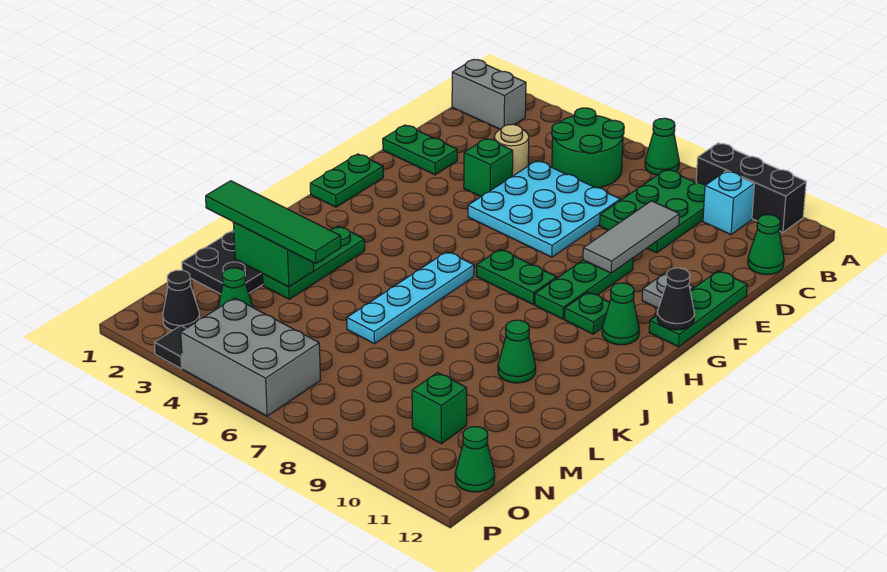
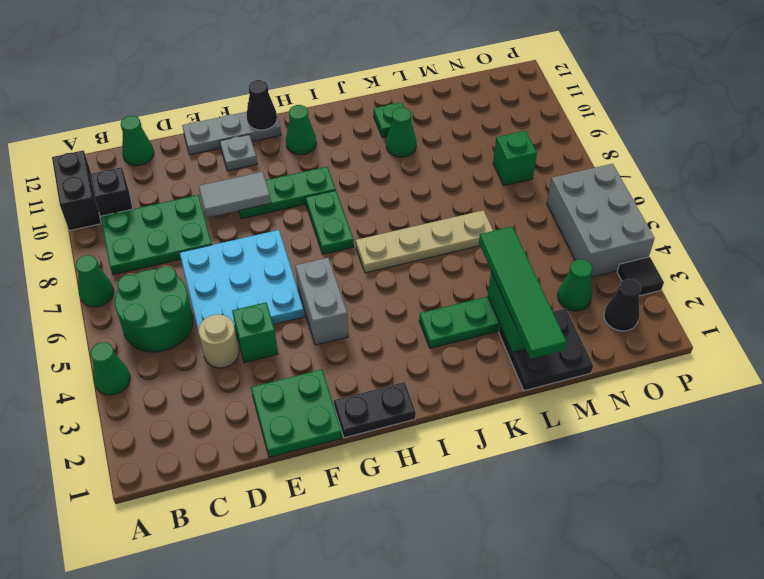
black 1x3 brick [696,143,806,232] -> black 1x2 brick [52,150,101,231]
grey 1x2 brick [452,60,526,130] -> grey 1x2 brick moved to [295,258,348,345]
cyan 1x1 brick [703,171,754,235] -> black 1x1 brick [90,167,133,216]
grey 1x3 tile [583,201,680,273] -> grey 1x2 tile [199,172,271,217]
green 1x2 plate [383,125,457,175] -> green 2x2 plate [251,370,342,457]
green 1x3 plate [649,271,747,347] -> grey 1x3 plate [182,112,281,155]
green 1x2 plate [310,154,383,207] -> black 1x2 plate [334,382,416,438]
green 1x1 plate [565,292,610,334] -> green 1x1 plate moved to [374,102,404,137]
cyan 1x4 plate [347,252,474,344] -> tan 1x4 plate [356,210,493,273]
green 1x1 brick [412,373,467,444] -> green 1x1 brick moved to [493,131,537,186]
green 1x1 cone [455,427,495,492] -> green 1x1 cone moved to [90,342,130,395]

